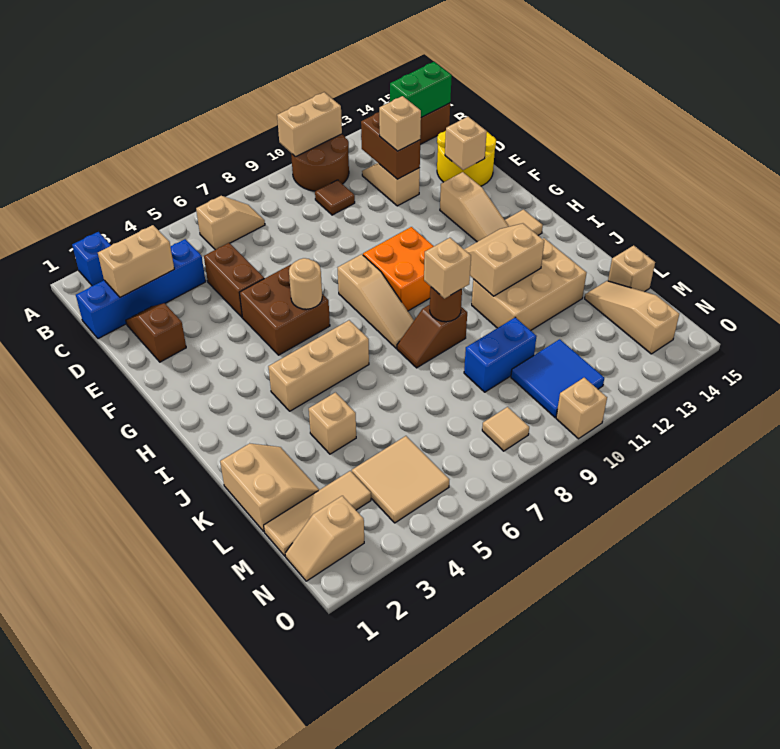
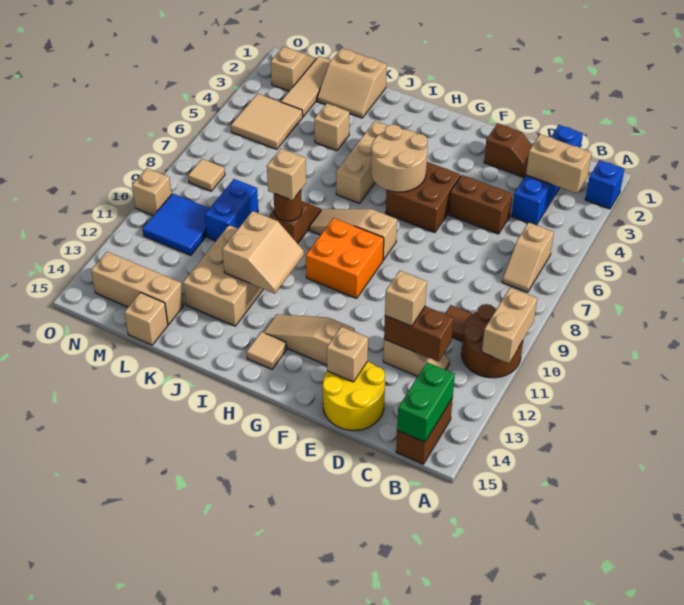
tan 1x2 brick [98,225,174,297] -> tan 1x2 brick turned to [526,134,592,194]
tan 1x1 round brick [289,258,322,309] -> tan 2x2 round brick [371,124,428,192]
tan 1x3 slope [585,281,679,354] -> tan 1x3 brick [91,252,184,325]

